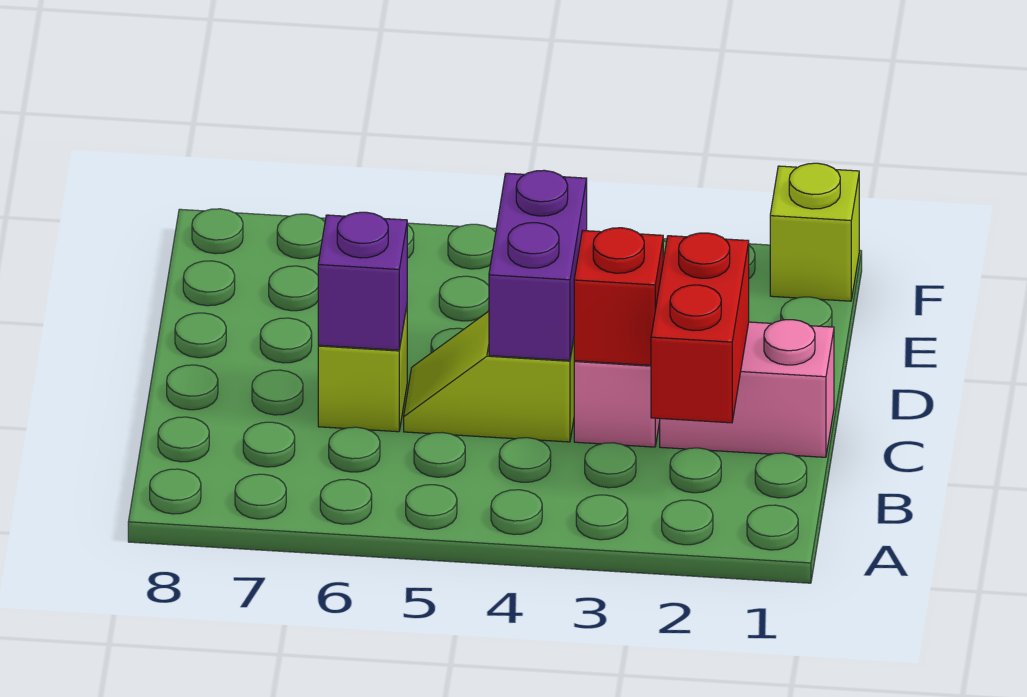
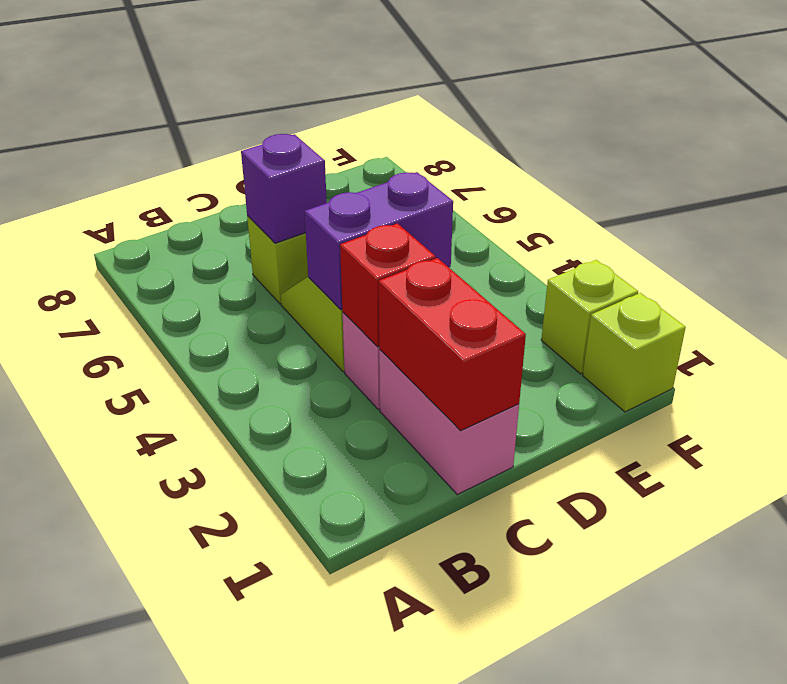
red 1x2 brick [651,233,749,423] -> red 1x2 brick turned to [379,258,526,431]
none -> lime 1x1 brick [541,260,638,374]

